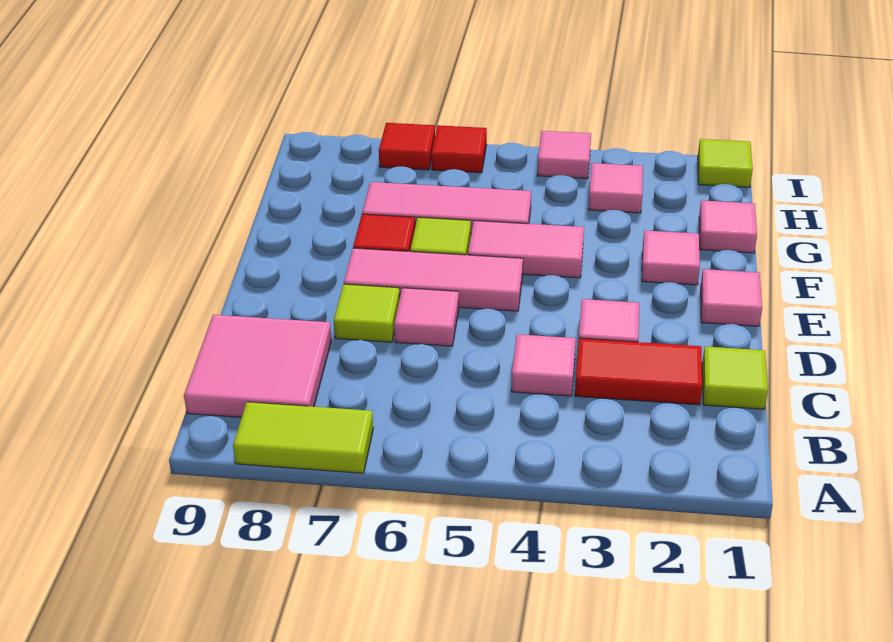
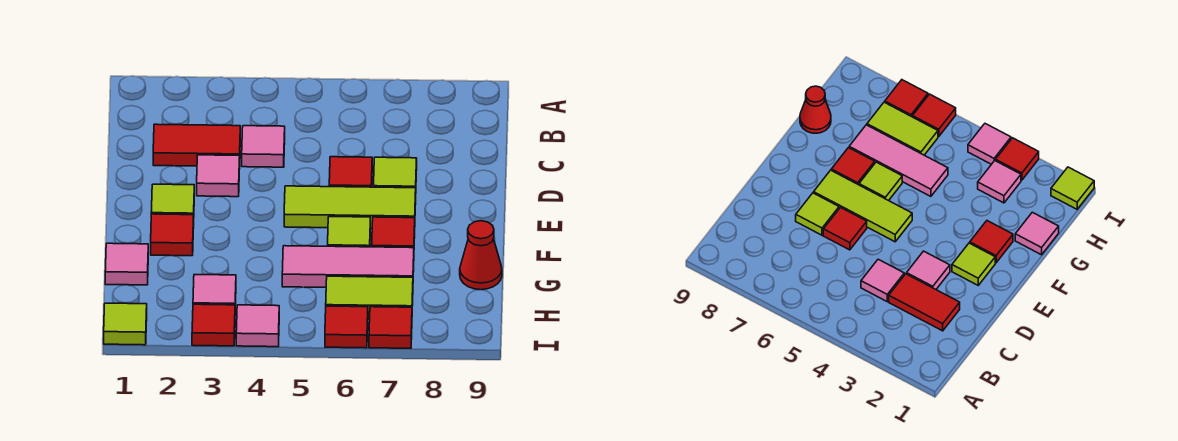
lime 1x2 tile [233,402,373,473] -> lime 1x2 tile moved to [326,276,413,318]
pink 2x2 tile [184,315,331,417] -> none
lime 1x1 tile [702,347,768,409] -> lime 1x1 tile moved to [151,184,194,215]
pink 1x1 tile [394,288,459,346] -> red 1x1 tile [329,157,372,187]
pink 1x1 tile [701,269,762,326] -> none
pink 1x3 tile [344,248,523,311] -> lime 1x3 tile [284,186,416,228]
pink 1x1 tile [642,230,700,285] -> red 1x1 tile [151,214,194,256]
pink 1x2 tile [468,221,584,278] -> none
none -> red 1x1 cone [460,221,502,290]
none -> red 1x1 tile [192,304,235,346]

